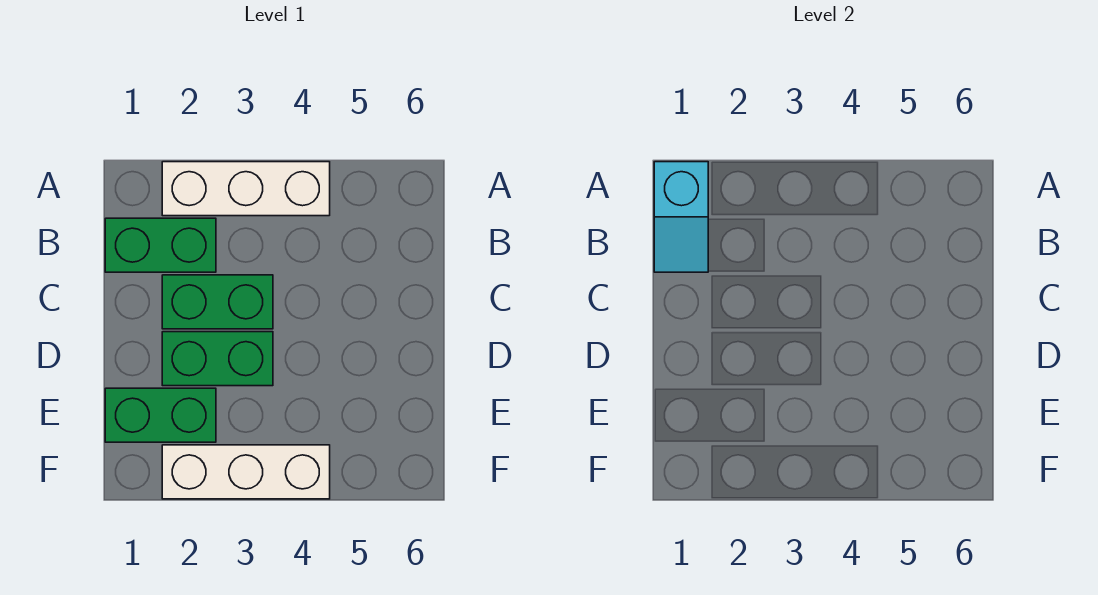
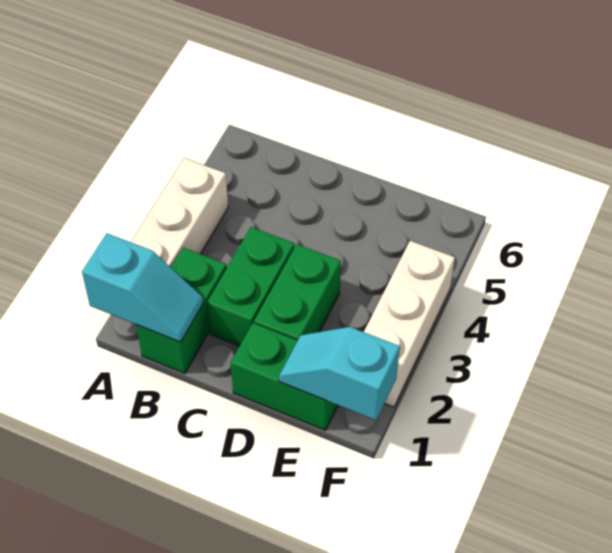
green 1x2 brick [105,388,216,442] -> green 1x2 brick turned to [231,323,338,430]
none -> cyan 1x2 slope [279,327,400,420]

